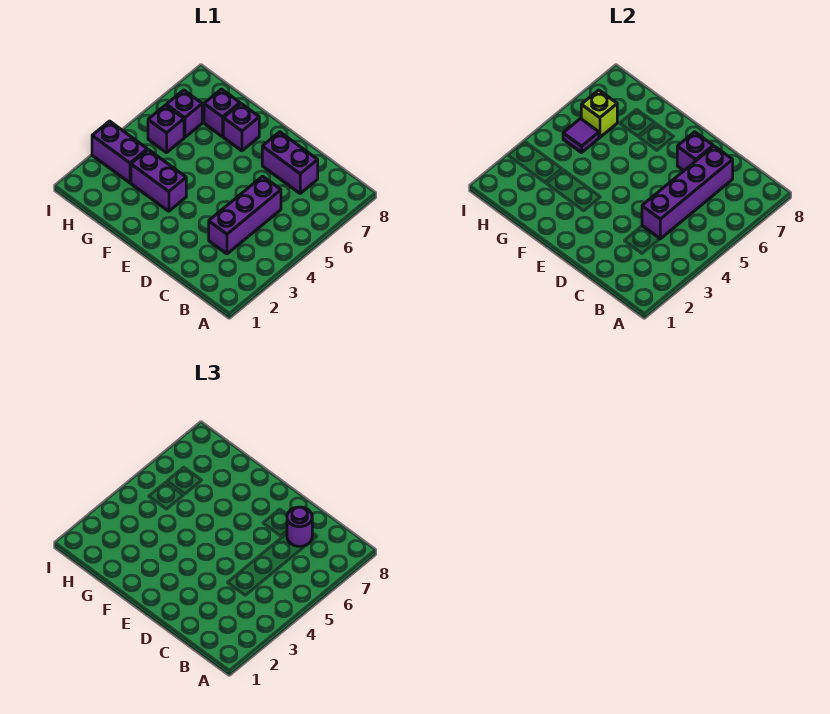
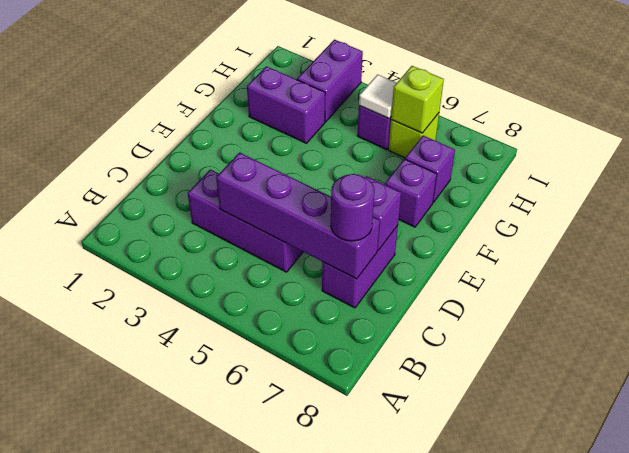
purple 1x2 brick [131,150,186,211] -> purple 1x2 brick turned to [247,66,325,143]
purple 1x1 tile [563,119,599,153] -> white 1x1 tile [359,75,396,118]
purple 1x1 brick [166,90,202,137] -> lime 1x1 brick [389,113,439,158]

